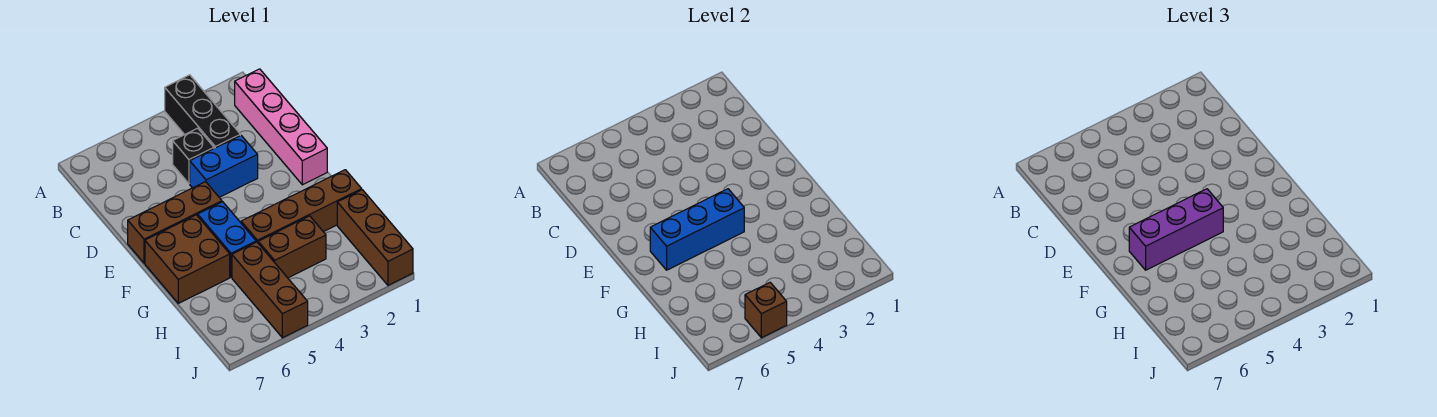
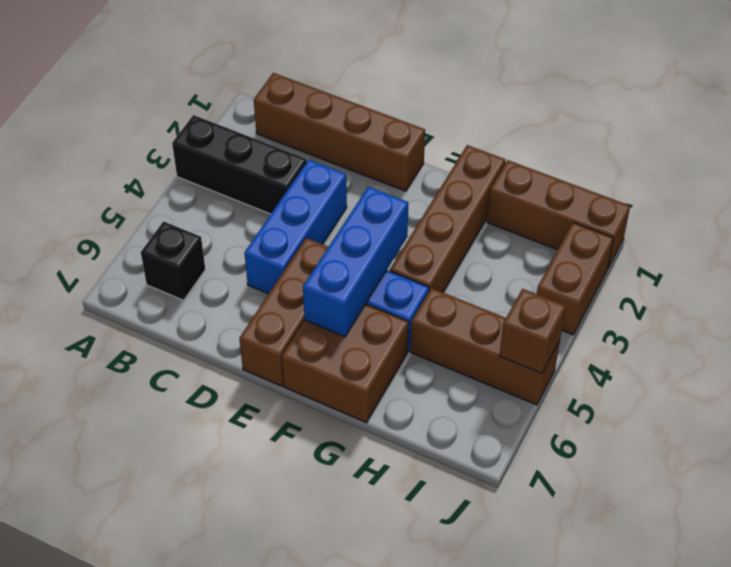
pink 1x4 brick [235,69,327,185] -> brown 1x4 brick [254,73,425,191]
black 1x1 brick [173,128,214,184] -> black 1x1 brick moved to [141,221,205,300]
blue 1x2 brick [190,135,258,197] -> blue 1x3 brick [245,160,347,294]
purple 1x3 brick [1129,189,1223,270] -> none
brown 1x2 brick [258,216,326,278] -> brown 1x2 brick moved to [537,223,613,335]

